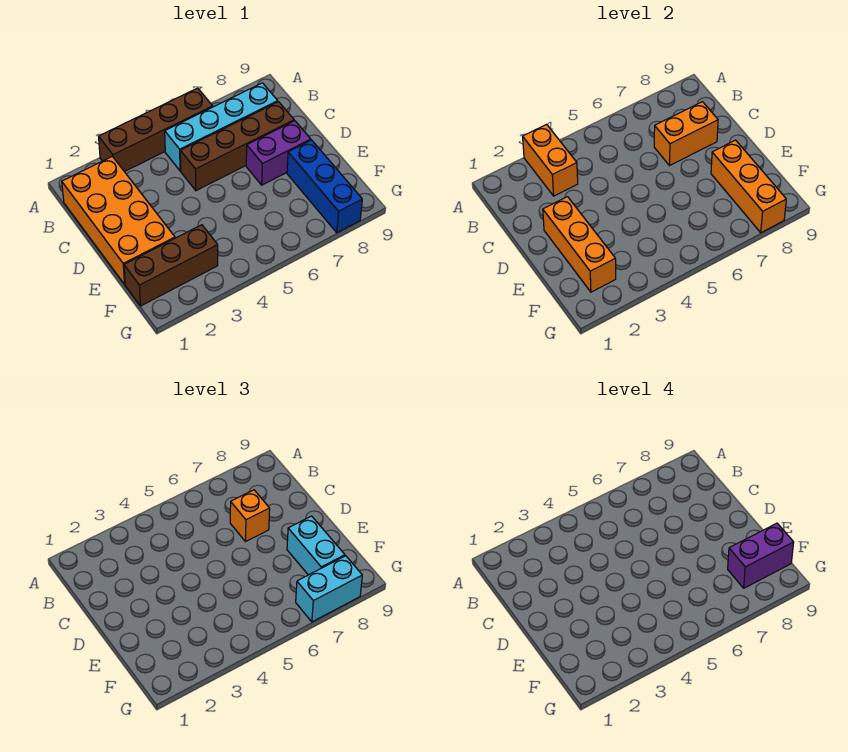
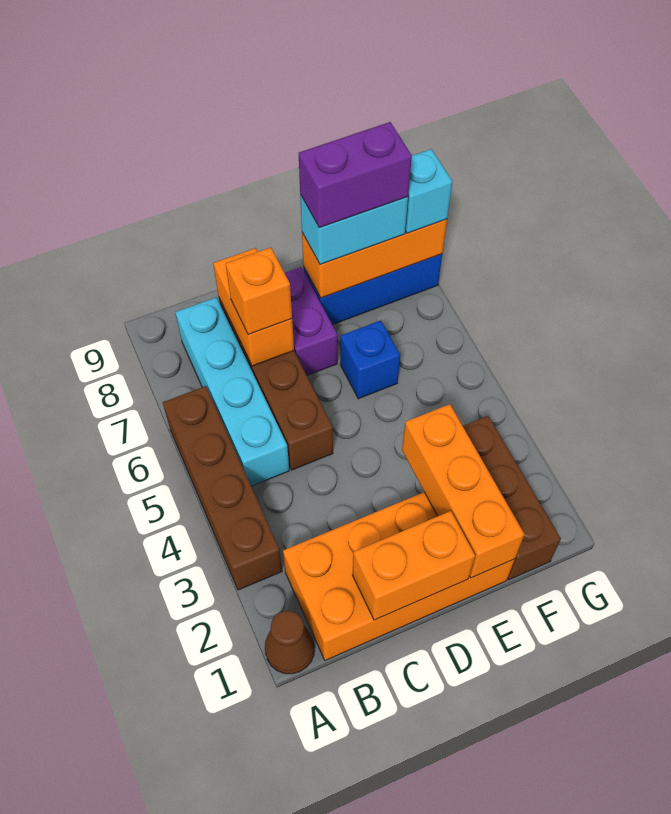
none -> brown 1x1 cone [265,611,314,674]
orange 1x2 brick [523,124,578,196] -> orange 1x2 brick moved to [353,511,475,620]
orange 1x3 brick [543,197,616,292] -> orange 1x3 brick turned to [402,404,524,578]
none -> blue 1x1 brick [340,321,400,399]
purple 1x2 brick [728,523,794,588] -> purple 1x2 brick turned to [299,122,412,228]
cyan 1x2 brick [296,556,362,622] -> cyan 1x1 brick [405,149,452,233]

